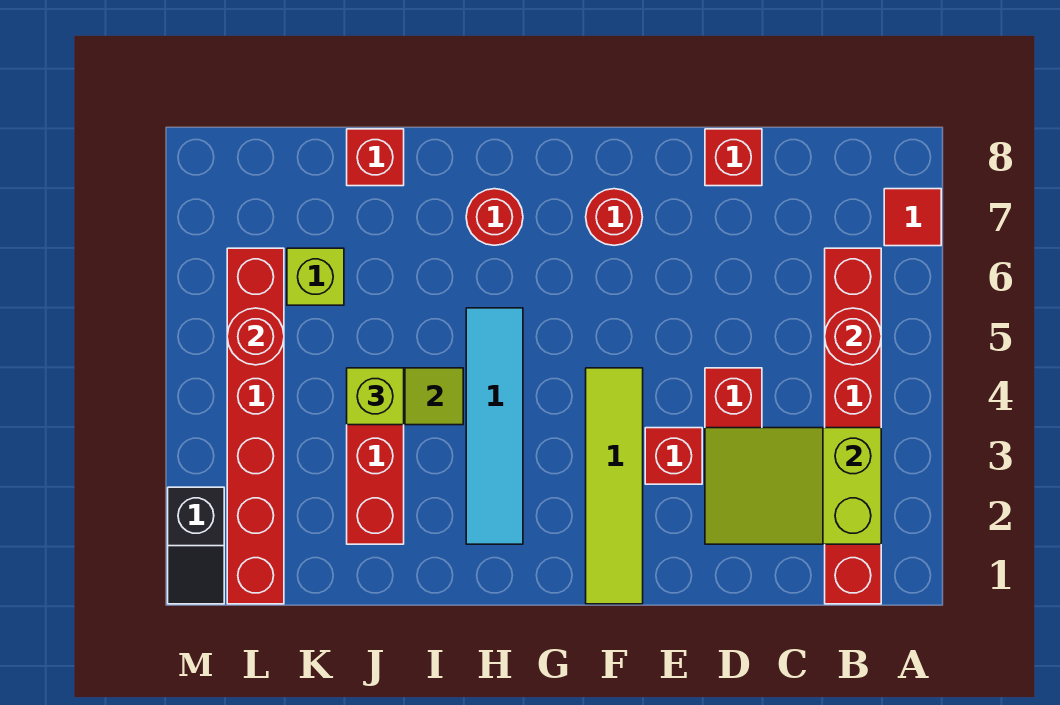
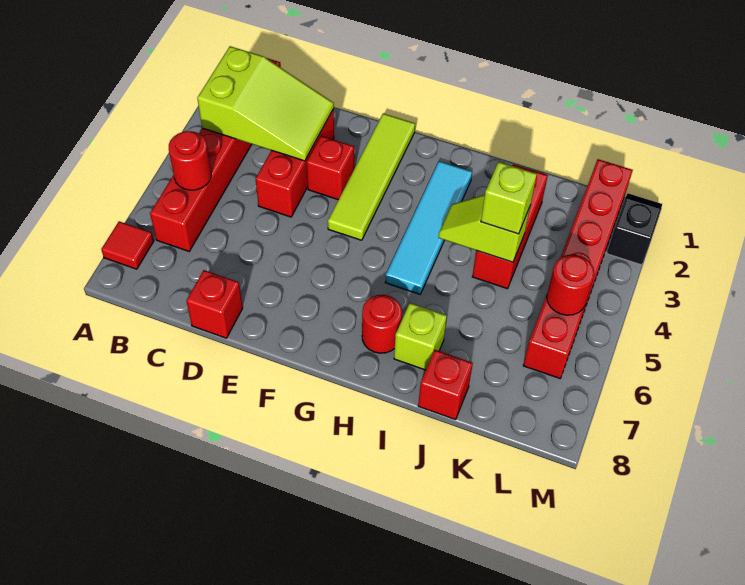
red 1x1 round brick [586,189,642,245] -> none
lime 1x1 brick [287,248,344,305] -> lime 1x1 brick moved to [394,303,447,370]

